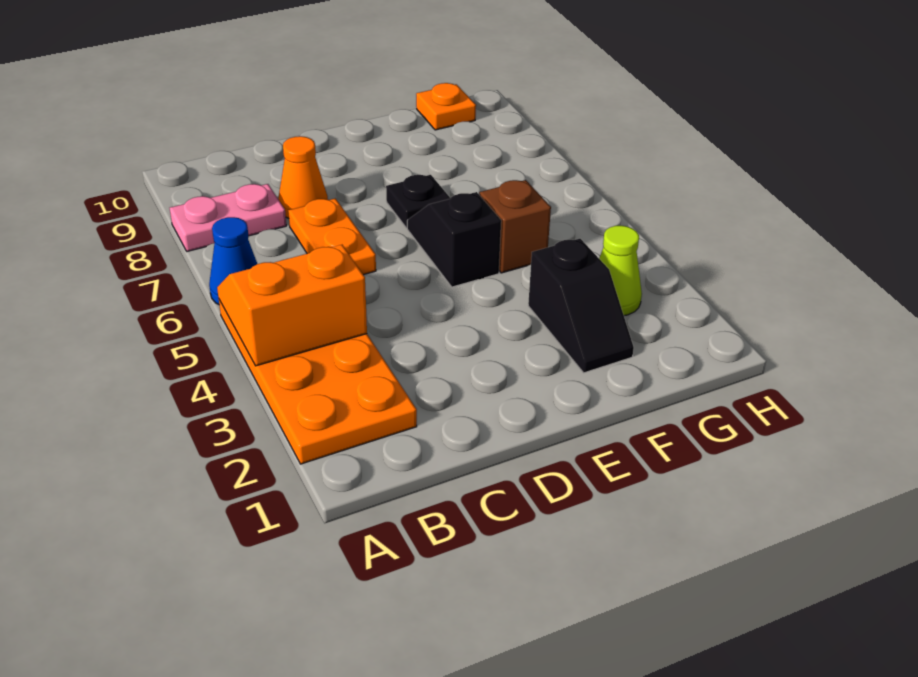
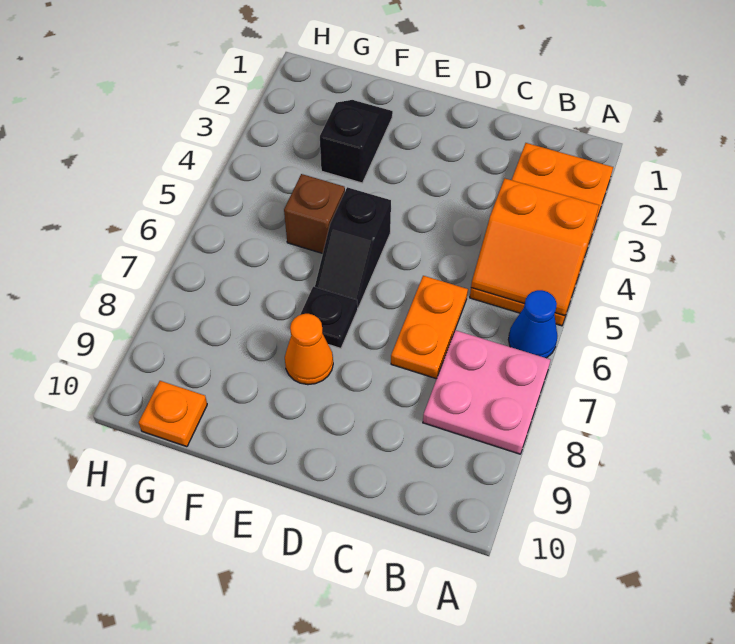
pink 1x2 plate [170,184,286,251] -> pink 2x2 plate [423,330,551,454]
orange 1x1 cone [278,136,328,218] -> orange 1x1 cone moved to [285,314,333,385]
lime 1x1 cone [599,226,642,316] -> none

